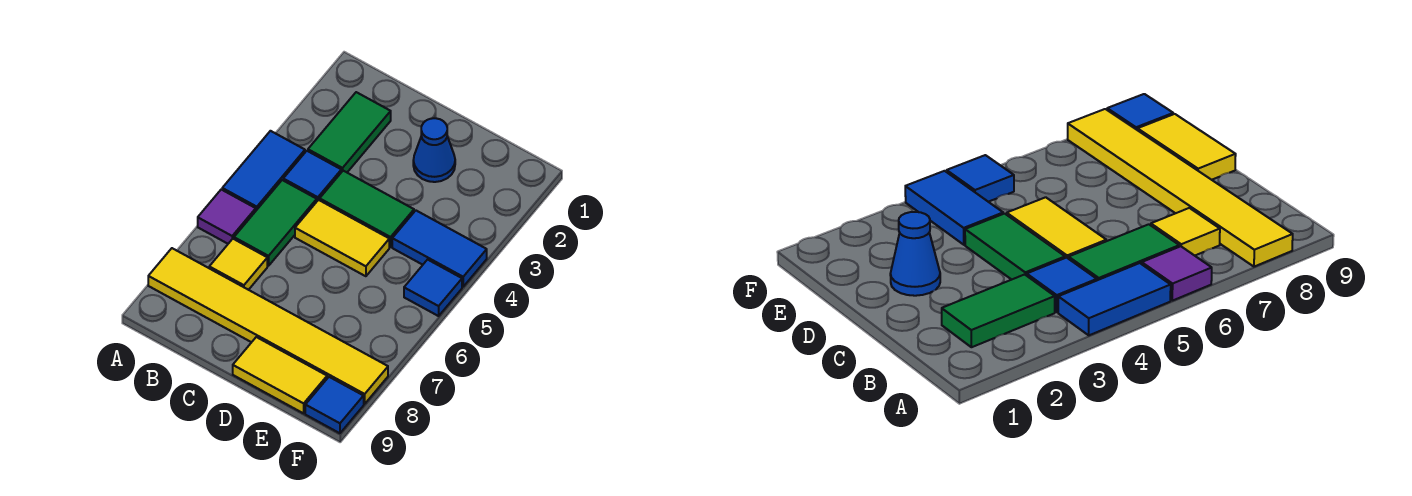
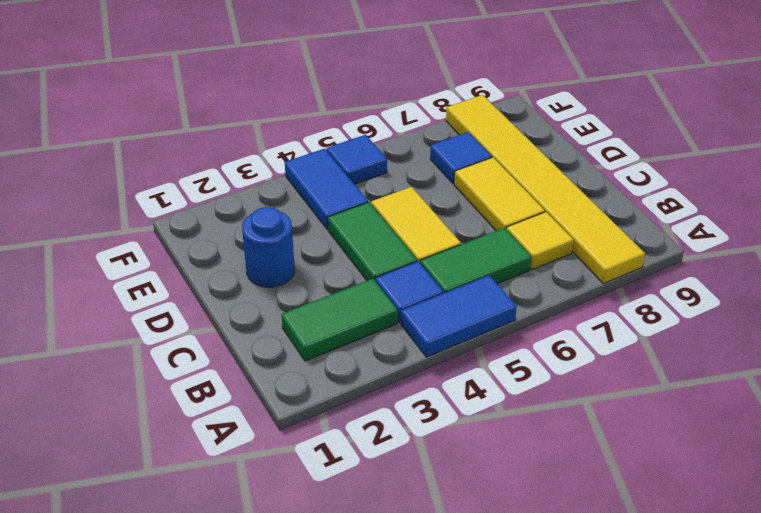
purple 1x1 tile [198,190,256,244] -> none
blue 1x1 cone [413,118,455,182] -> blue 1x1 round brick [242,207,295,287]
yellow 1x2 tile [233,337,327,413] -> yellow 1x2 tile moved to [454,158,545,231]
blue 1x1 tile [305,377,364,433] -> blue 1x1 tile moved to [430,132,492,184]

